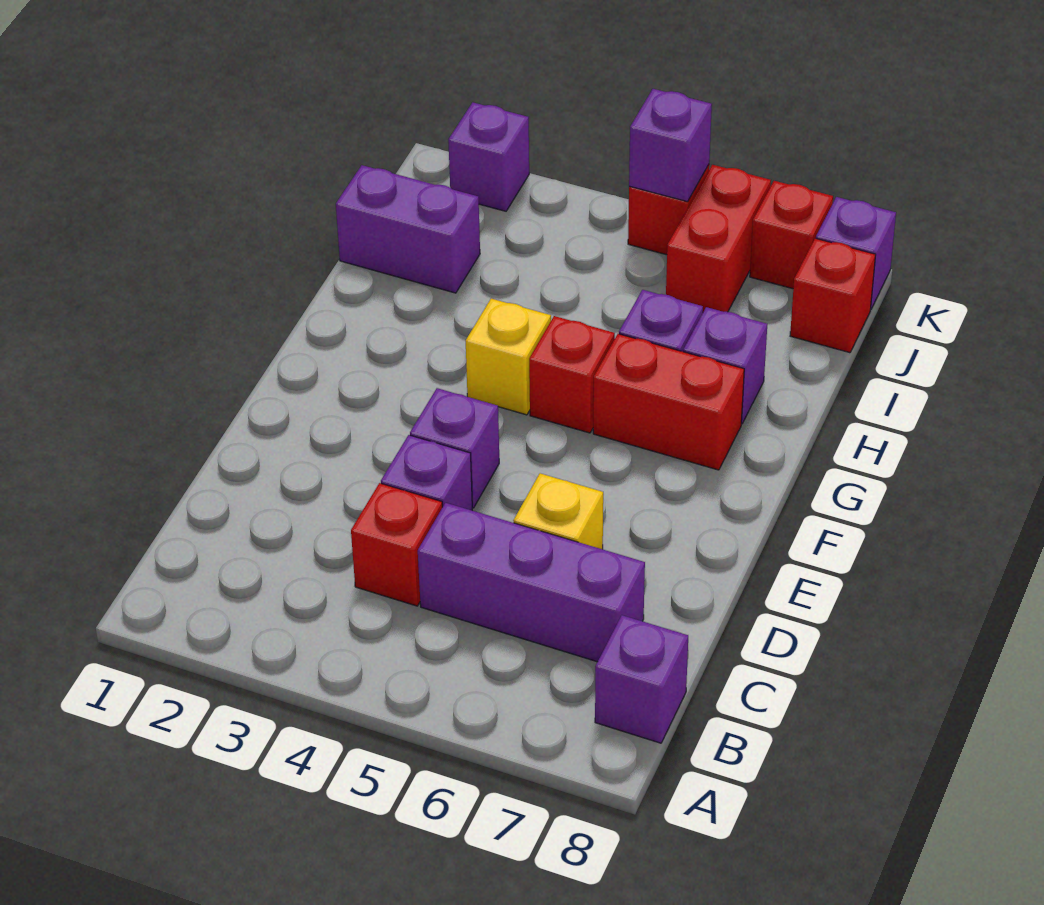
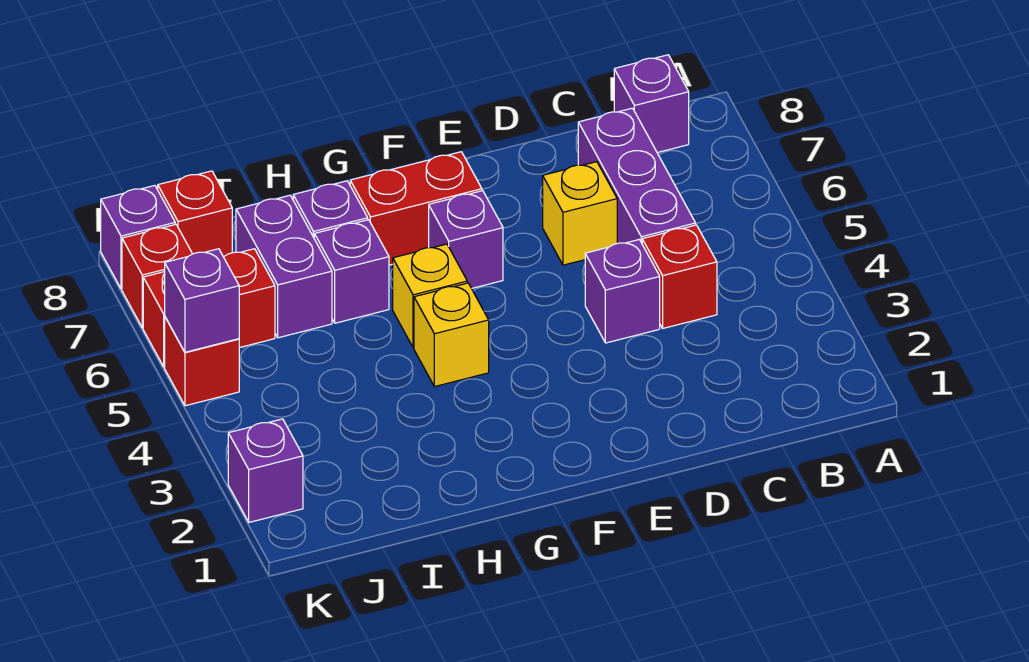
purple 1x1 brick [410,388,499,508] -> purple 1x1 brick moved to [429,191,503,289]
red 1x1 brick [529,316,615,433] -> yellow 1x1 brick [393,244,467,348]
red 1x2 brick [593,334,744,470] -> red 1x2 brick turned to [350,152,482,265]
purple 1x2 brick [336,165,480,293] -> purple 1x2 brick moved to [236,195,332,338]

